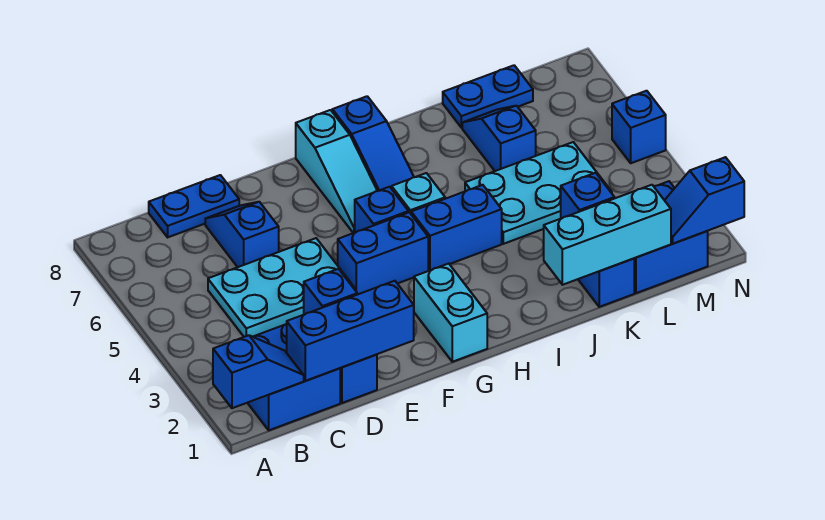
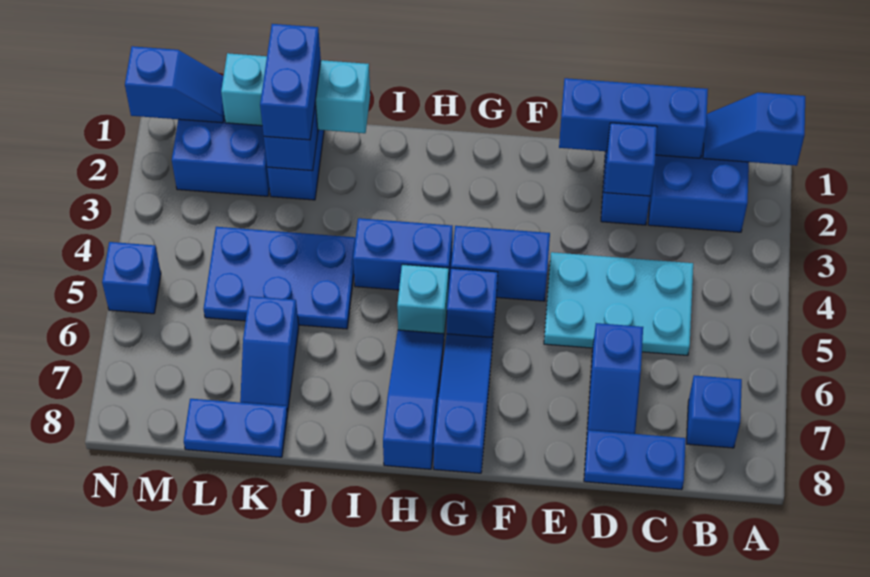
none -> blue 1x1 brick [687,375,742,448]
cyan 1x2 brick [414,264,487,362] -> none
cyan 1x3 slope [296,110,377,233] -> blue 1x3 slope [434,334,493,473]
cyan 2x3 plate [465,142,612,244] -> blue 2x3 plate [203,227,356,329]
none -> blue 1x2 brick [260,24,321,140]

